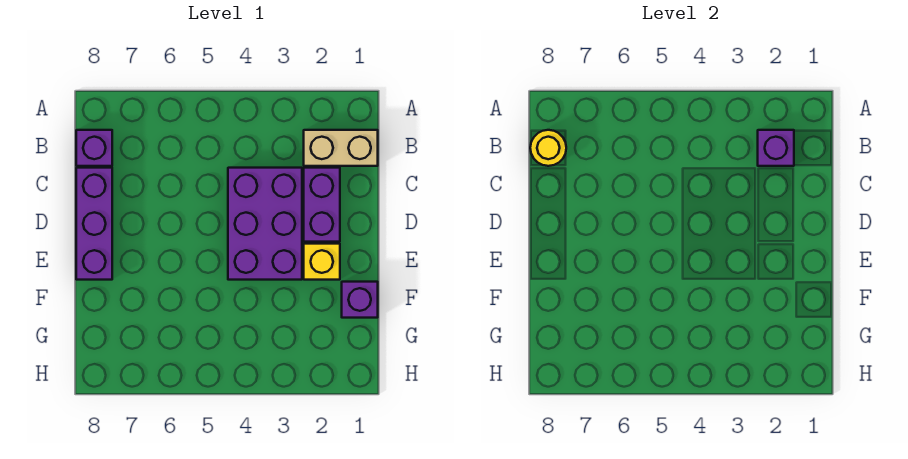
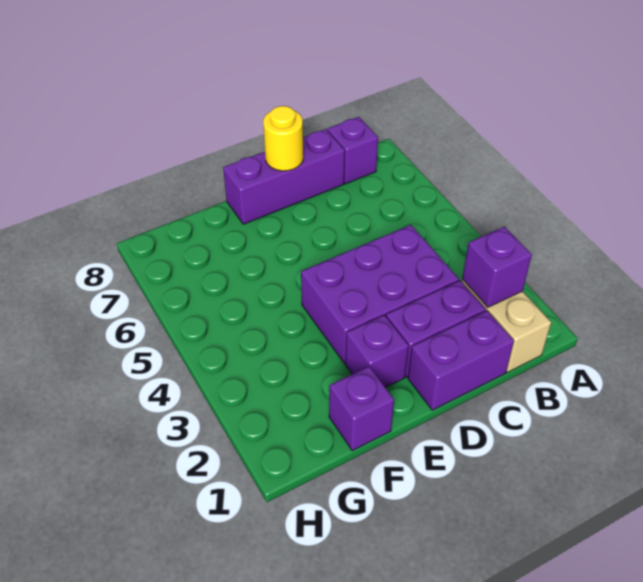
yellow 1x1 round brick [530,130,566,166] -> yellow 1x1 round brick moved to [263,106,303,171]
none -> purple 1x2 brick [408,311,514,410]
yellow 1x1 brick [304,244,340,280] -> purple 1x1 brick [346,315,409,388]

